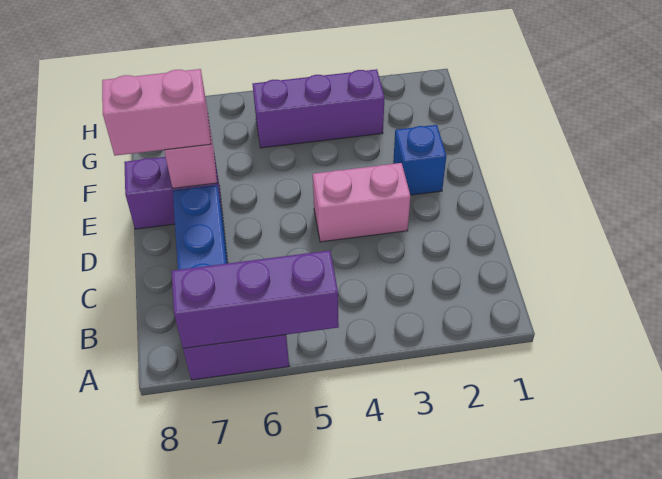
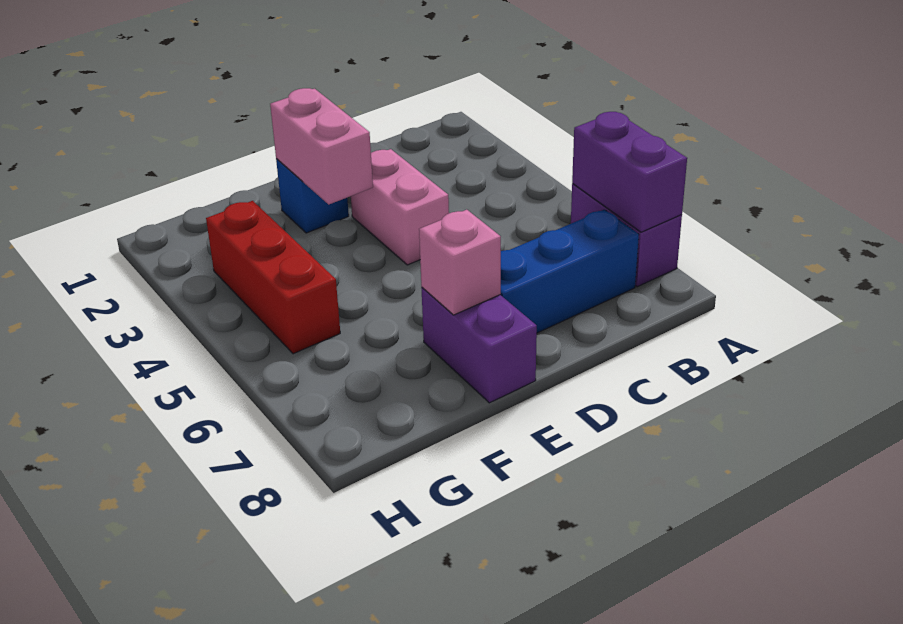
purple 1x3 brick [171,251,339,348] -> purple 1x2 brick [572,112,687,232]
pink 1x2 brick [102,69,211,156] -> pink 1x2 brick moved to [270,88,373,204]
purple 1x3 brick [253,69,385,148] -> red 1x3 brick [206,201,340,354]

